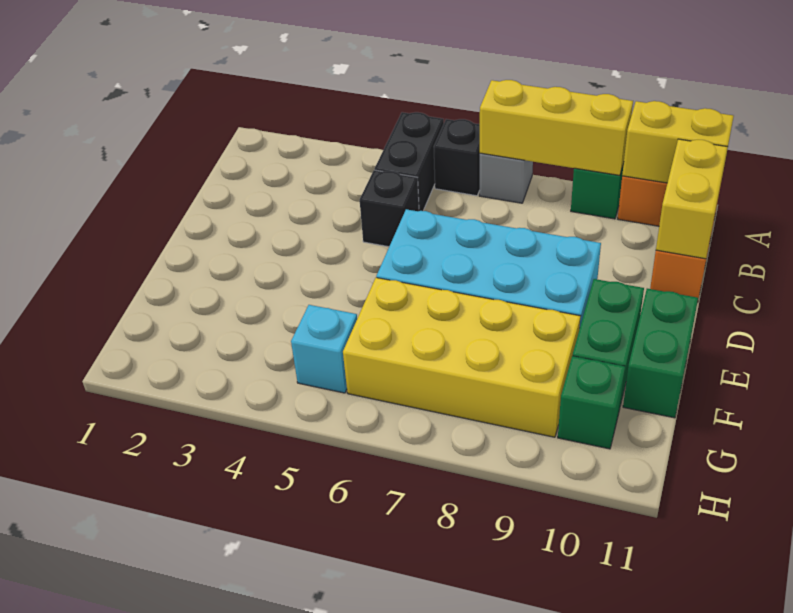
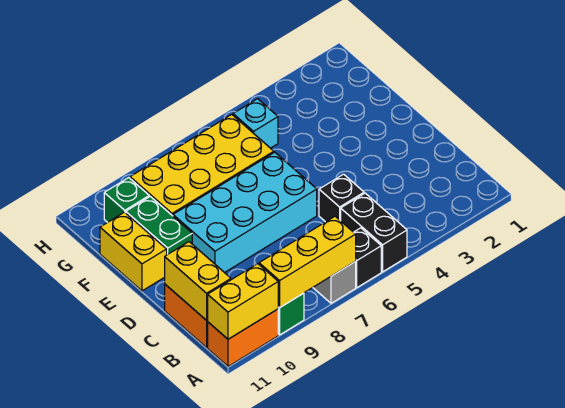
green 1x2 brick [623,289,698,418] -> yellow 1x2 brick [100,212,167,291]

